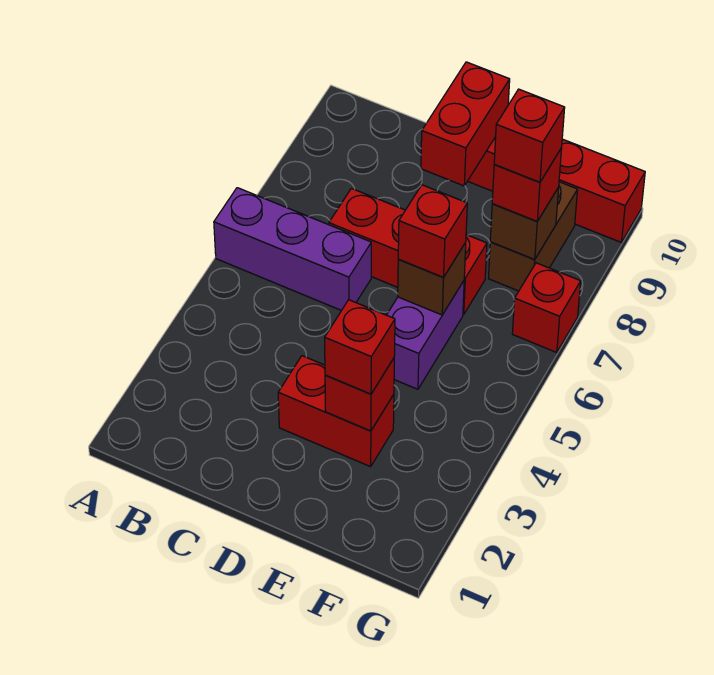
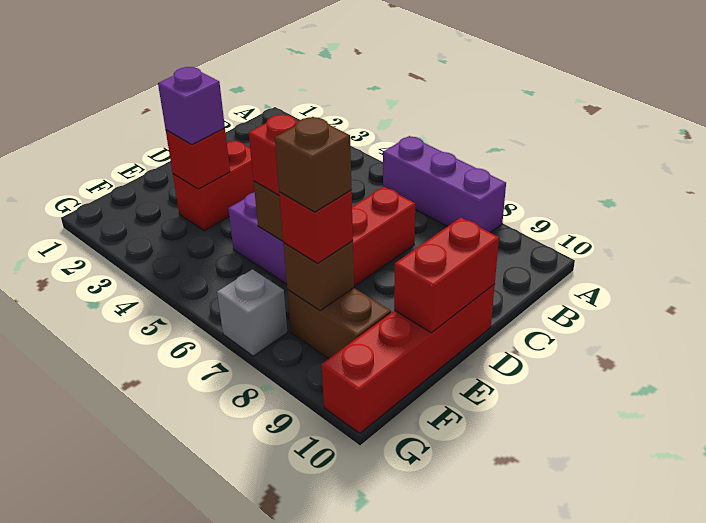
purple 1x3 brick [214,188,371,310] -> purple 1x3 brick turned to [383,136,506,233]
red 1x2 brick [421,62,510,186] -> red 1x2 brick turned to [394,217,499,333]
red 1x1 brick [325,300,395,394] -> purple 1x1 brick [158,67,225,145]
red 1x1 brick [494,89,565,182] -> brown 1x1 brick [275,117,352,212]
red 1x1 brick [512,263,581,353] -> grey 1x1 brick [217,269,287,356]

